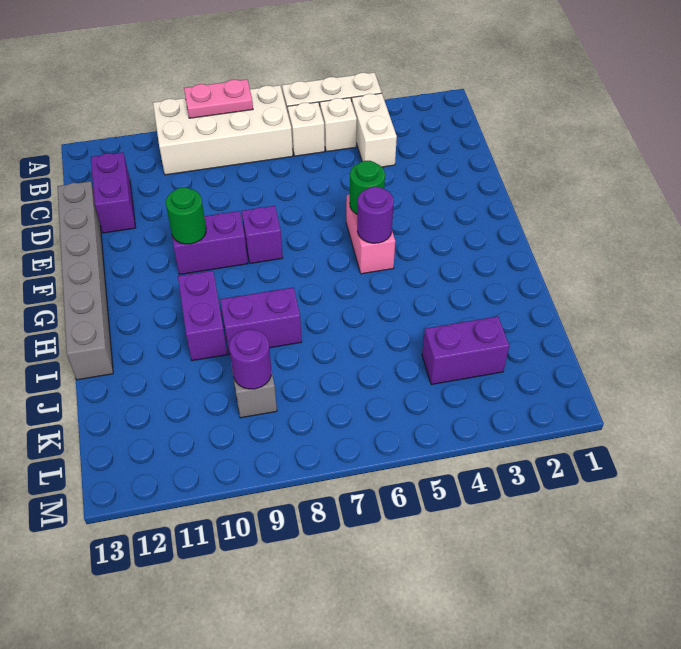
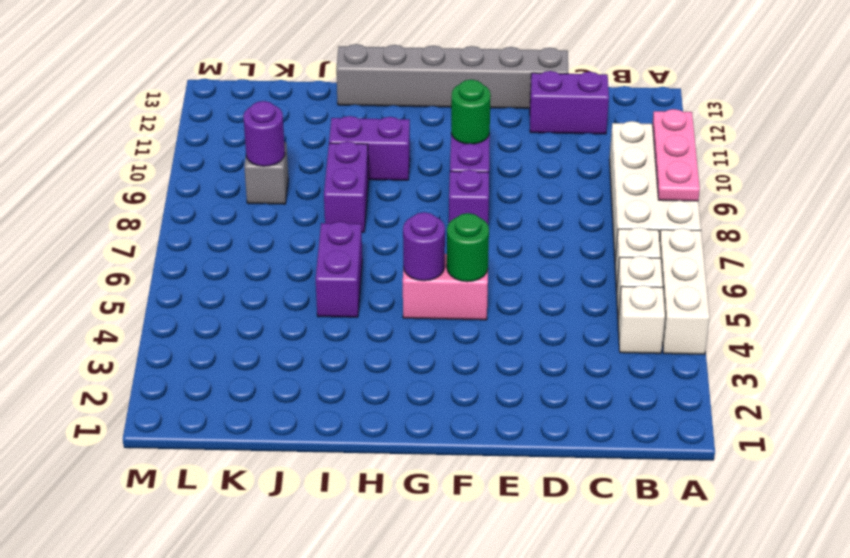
pink 1x2 plate [184,79,253,118] -> pink 1x3 plate [653,109,700,201]
white 1x2 brick [352,93,397,167] -> white 1x1 brick [618,285,665,354]
purple 1x2 brick [422,316,509,385] -> purple 1x2 brick moved to [316,222,362,317]

